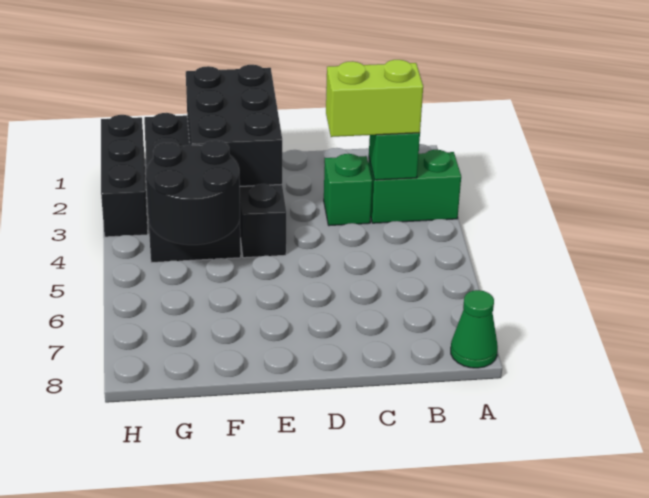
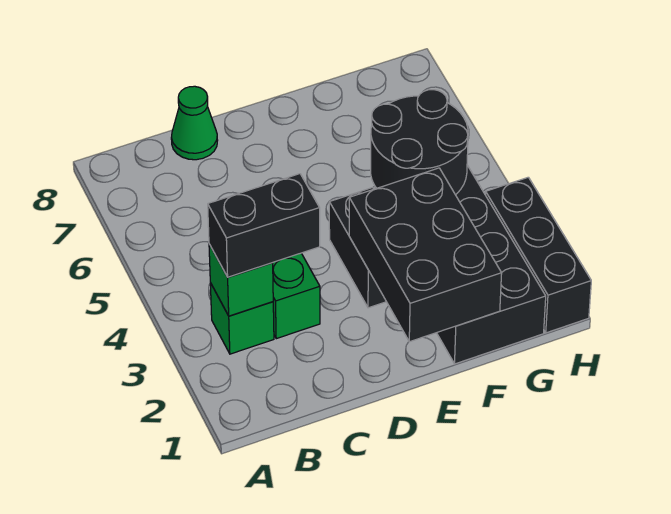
green 1x2 brick [368,150,461,223] -> green 1x1 brick [210,283,274,354]
green 1x1 cone [451,290,498,368] -> green 1x1 cone moved to [171,86,218,160]
lime 1x2 brick [326,60,423,137] -> black 1x2 brick [208,174,320,277]

